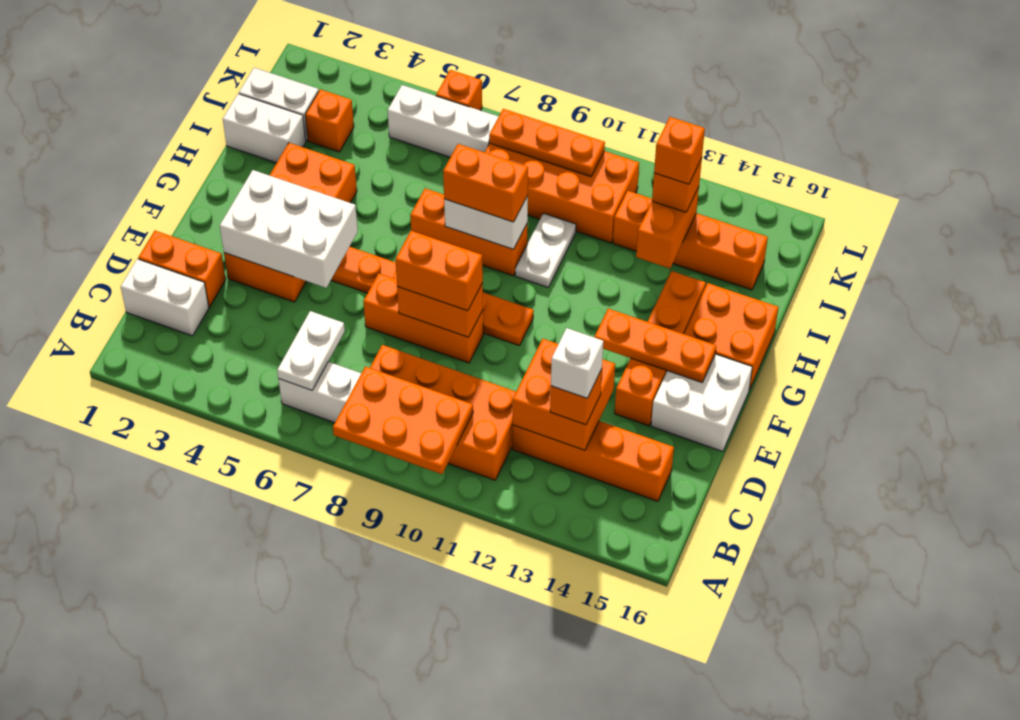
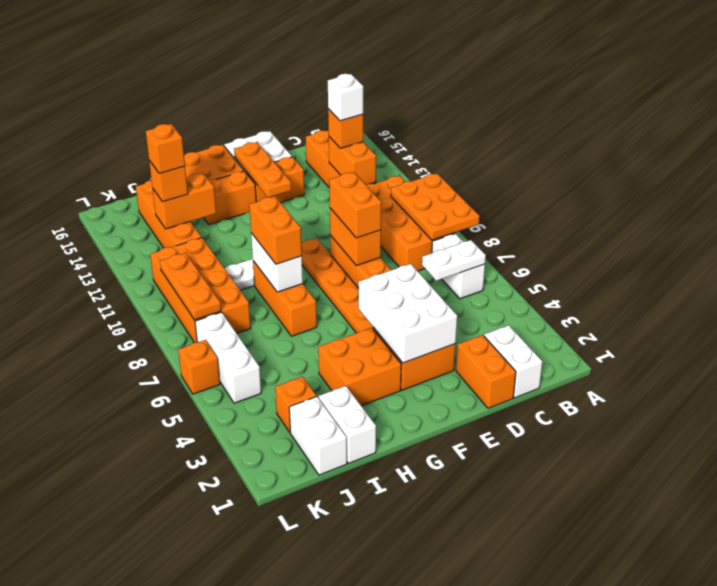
orange 2x2 brick [513,339,615,450] -> orange 1x2 brick [329,137,376,185]

